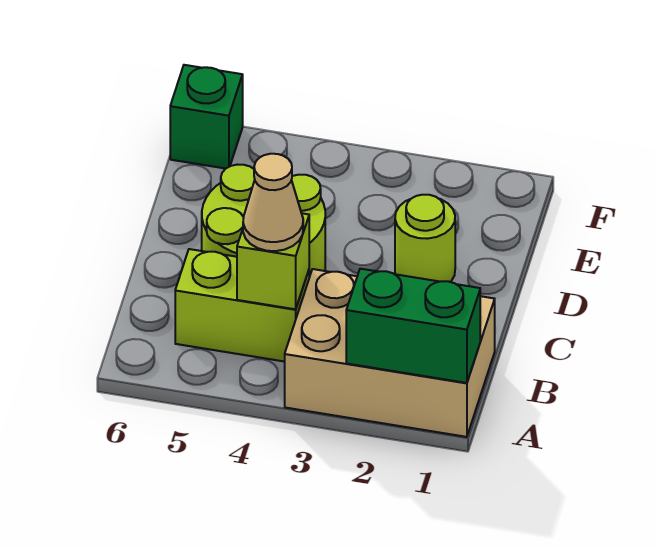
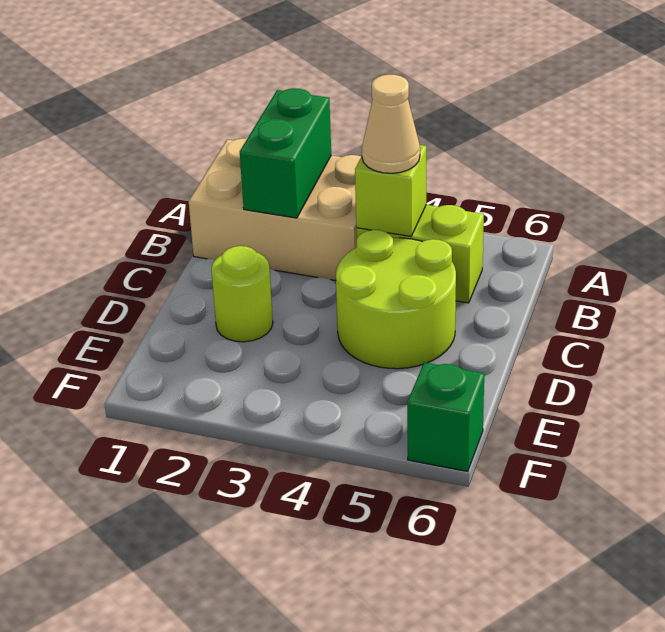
green 1x2 brick [346,269,480,383] -> green 1x2 brick turned to [240,88,331,218]

